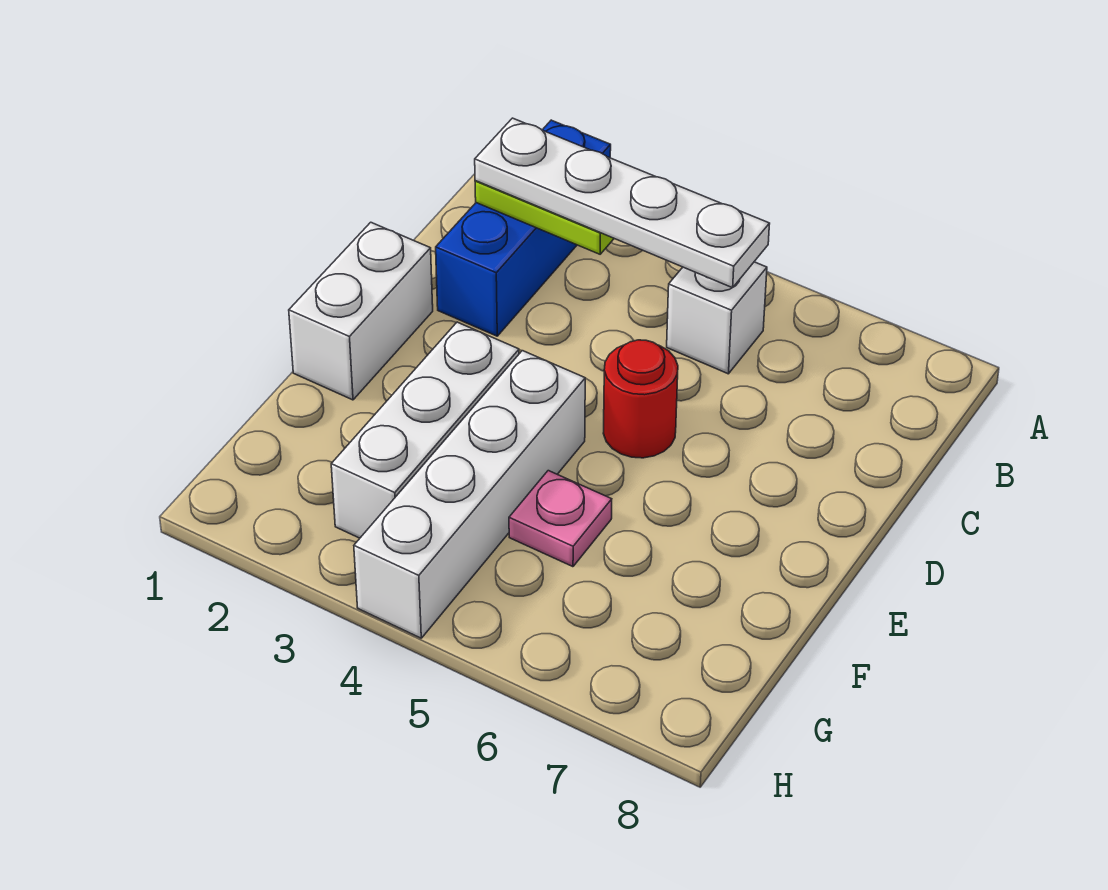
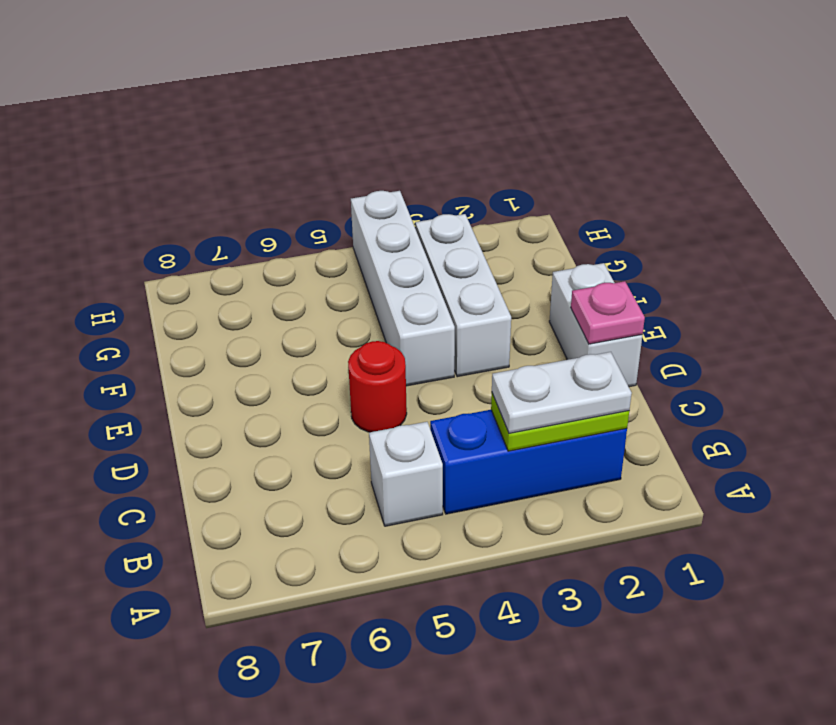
blue 1x3 brick [436,120,611,336] -> blue 1x3 brick turned to [430,410,627,514]
white 1x4 plate [475,118,770,288] -> white 1x2 plate [492,352,632,433]
pink 1x1 plate [509,471,612,567] -> pink 1x1 plate moved to [571,281,645,344]

